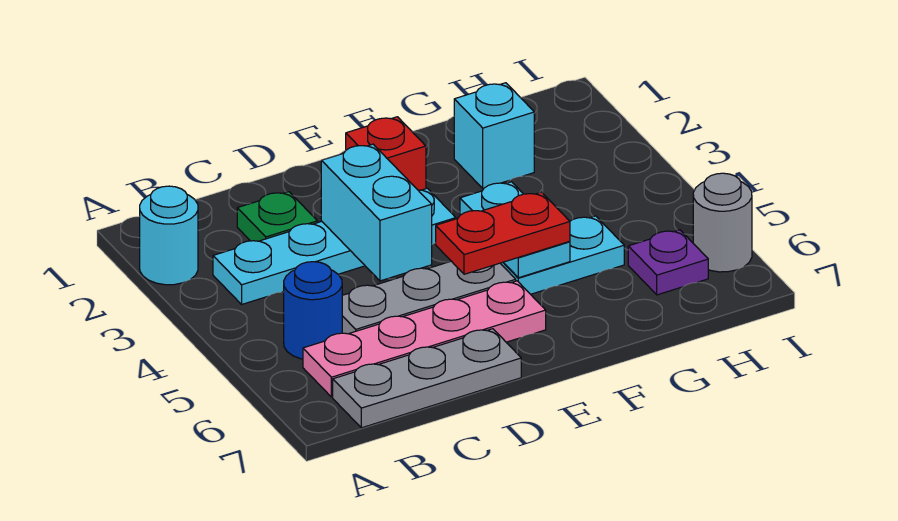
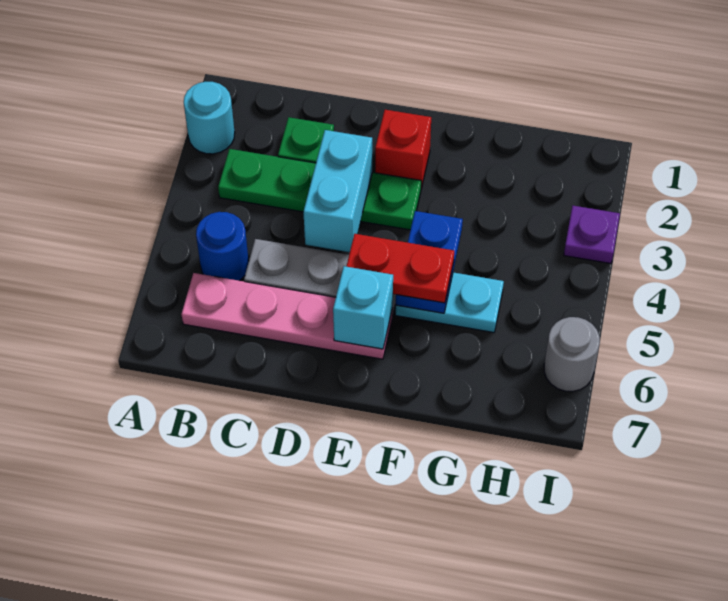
cyan 1x4 plate [213,188,456,304] -> green 1x4 plate [218,149,421,230]
grey 1x3 plate [333,329,521,428] -> none
cyan 1x2 plate [460,182,570,278] -> blue 1x2 plate [396,211,463,313]
cyan 1x1 brick [454,83,534,189] -> cyan 1x1 brick moved to [333,266,393,349]
purple 1x1 plate [628,230,708,295] -> purple 1x1 plate moved to [564,206,620,264]

